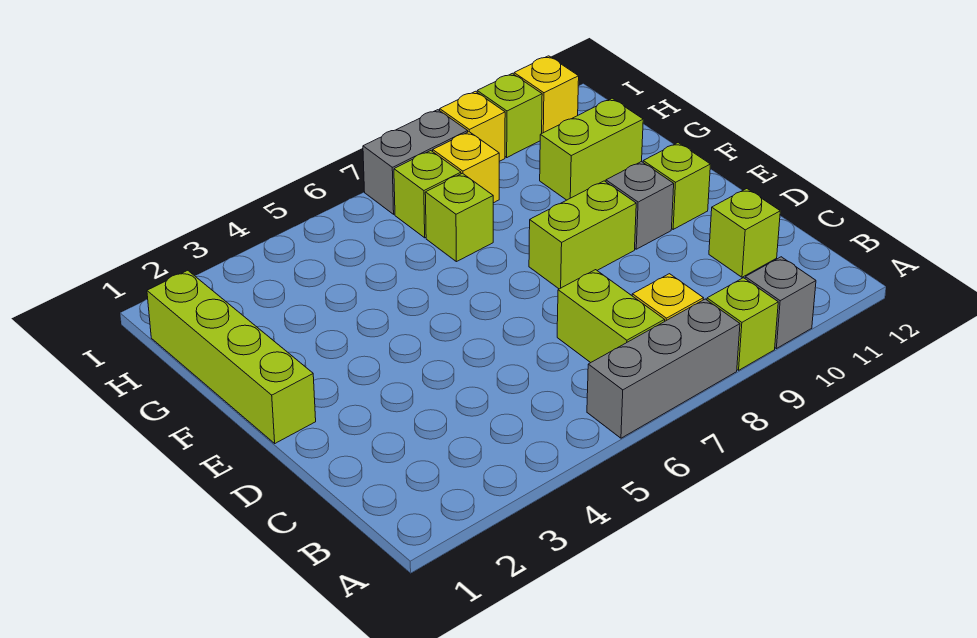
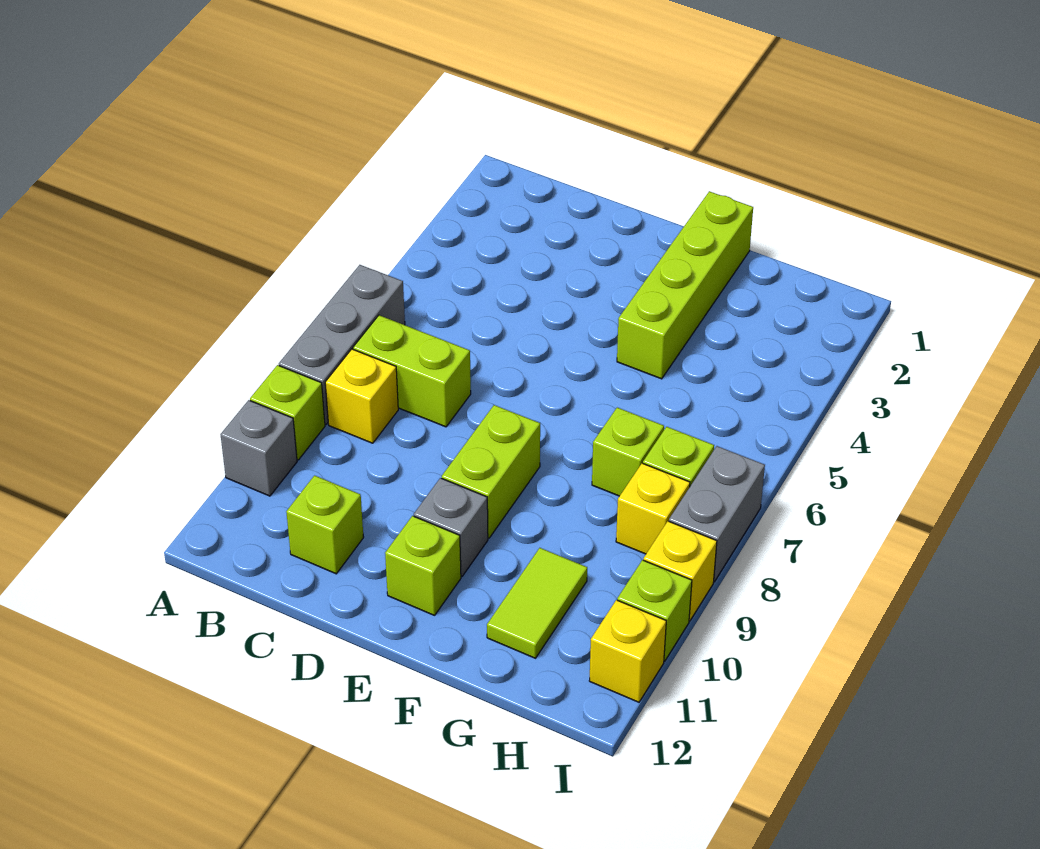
lime 1x4 brick [147,270,316,443] -> lime 1x4 brick turned to [617,191,753,379]
lime 1x2 brick [540,98,643,200] -> lime 1x2 tile [487,548,587,658]

